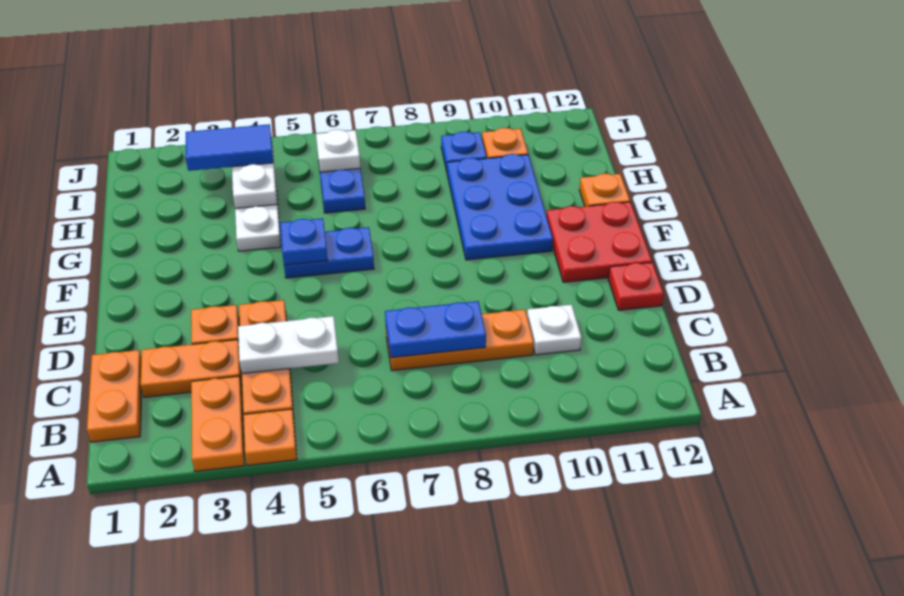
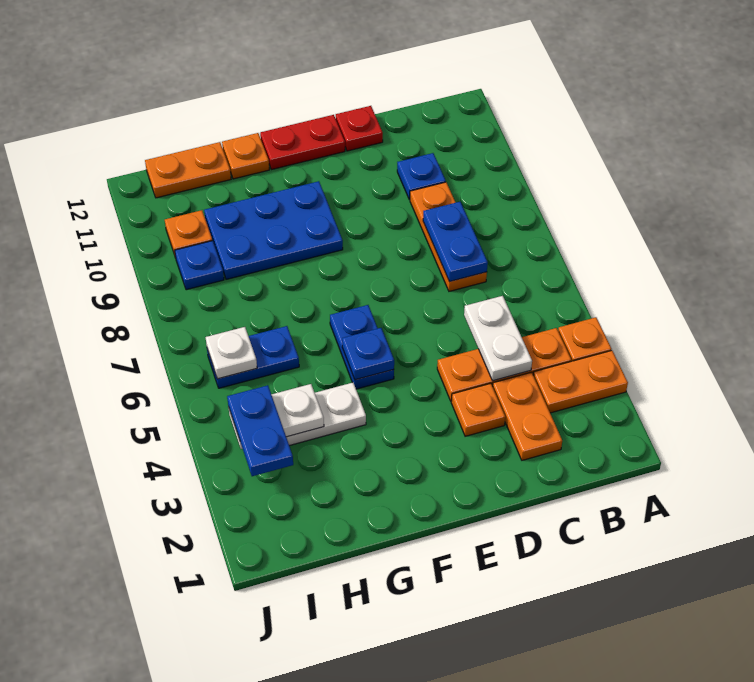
orange 1x2 plate [87,350,142,442] -> orange 1x2 plate moved to [145,142,231,198]
white 1x1 plate [527,305,582,355] -> blue 1x1 plate [397,153,446,200]
red 2x2 plate [546,202,652,282] -> red 1x2 plate [260,115,345,170]
blue 1x2 tile [185,124,273,171] -> blue 1x2 plate [227,385,293,476]

